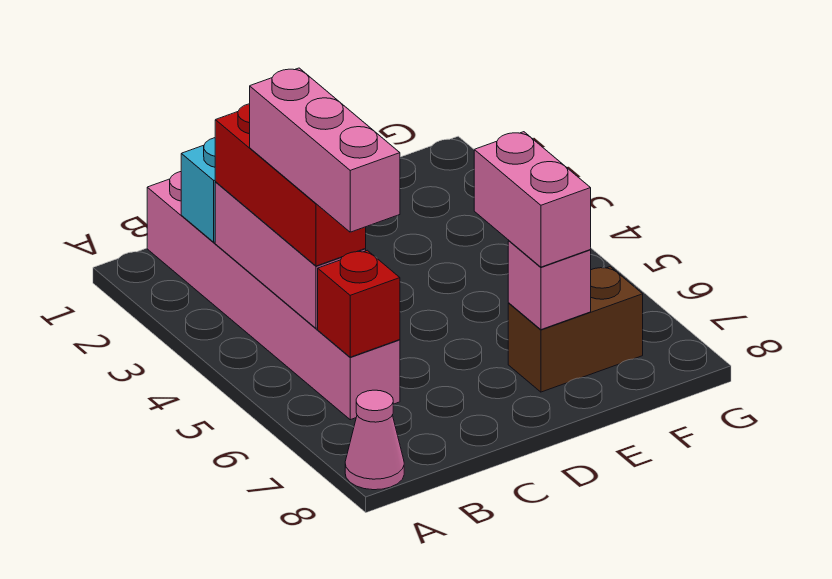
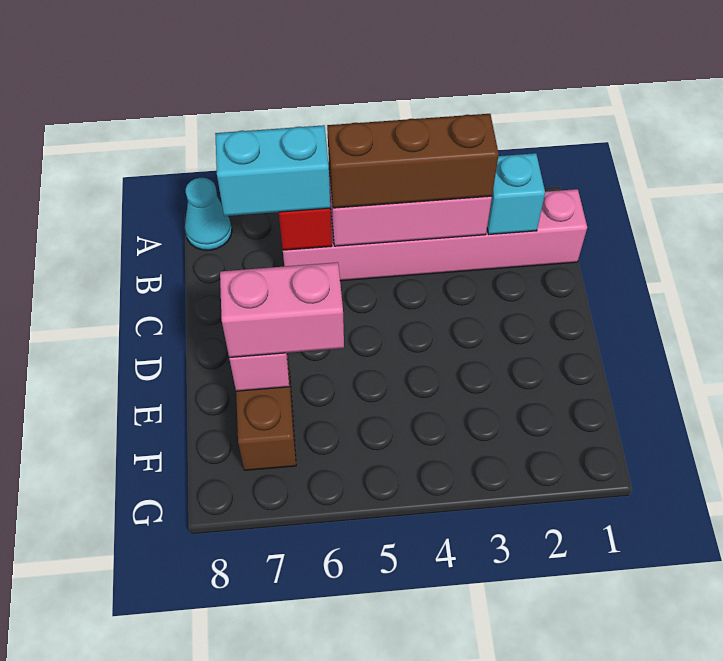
pink 1x1 cone [345,390,404,490] -> cyan 1x1 cone [185,178,232,250]
red 1x3 brick [215,104,366,266] -> brown 1x3 brick [327,114,499,208]
pink 1x3 brick [250,68,400,232] -> none
none -> cyan 1x2 brick [215,125,330,216]

